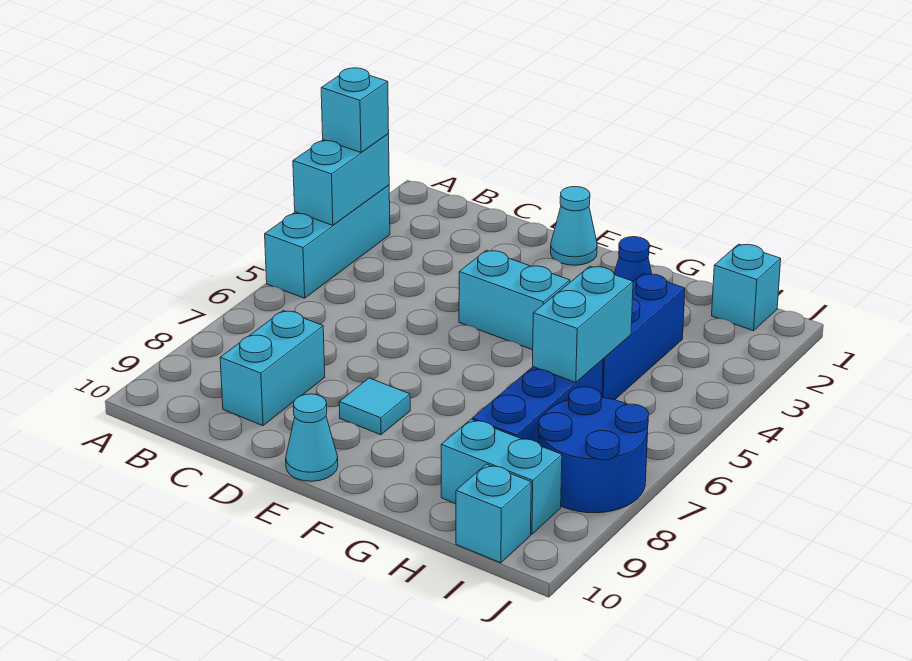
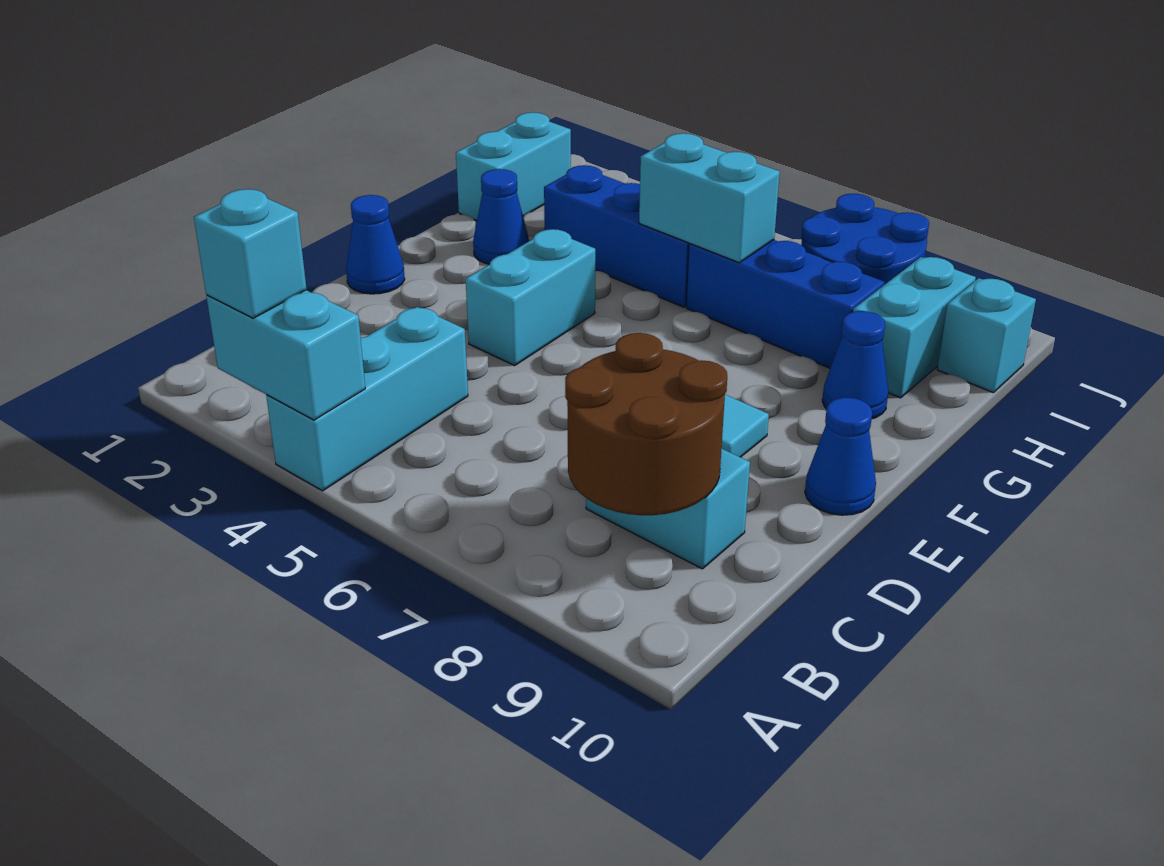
cyan 1x3 brick [265,185,390,298] -> cyan 1x3 brick turned to [266,307,468,491]
none -> brown 2x2 round brick [565,333,727,515]
cyan 1x1 cone [551,187,597,265] -> blue 1x1 cone [346,195,405,294]
cyan 1x1 cone [286,394,338,481] -> blue 1x1 cone [805,397,876,515]
none -> blue 1x1 cone [822,311,888,419]
cyan 1x1 brick [712,244,781,331] -> cyan 1x2 brick [456,112,571,221]

